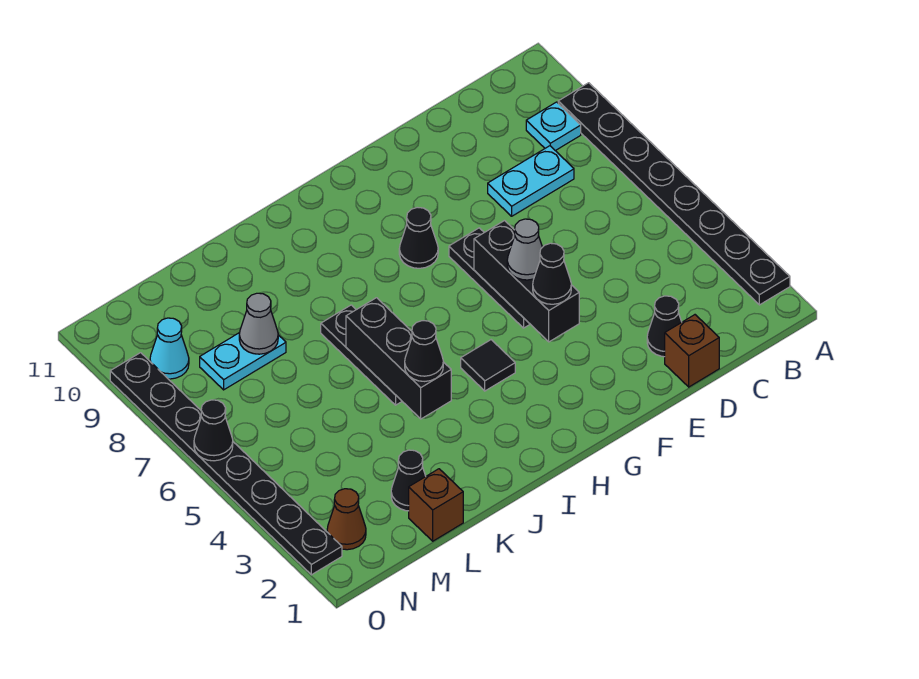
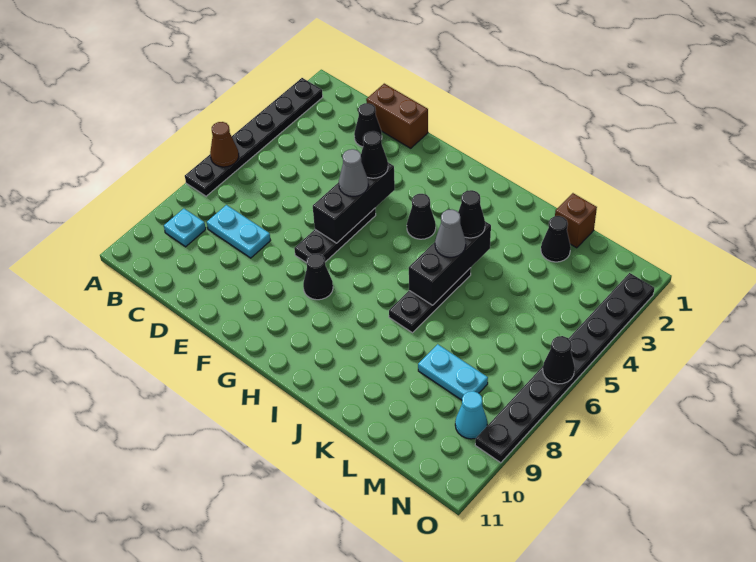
black 1x8 plate [558,83,790,305] -> black 1x6 plate [185,78,323,196]
brown 1x1 brick [665,315,719,387] -> brown 1x2 brick [366,84,428,148]
black 1x1 tile [461,340,515,391] -> black 1x1 cone [407,194,436,239]
grey 1x1 cone [239,293,278,354] -> grey 1x1 cone moved to [435,210,466,257]
brown 1x1 cone [327,489,366,550] -> brown 1x1 cone moved to [210,122,239,167]

